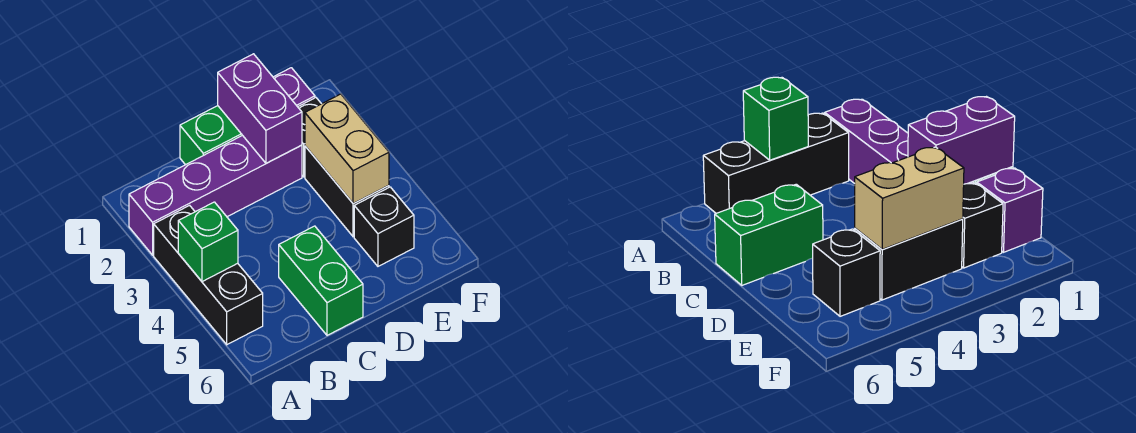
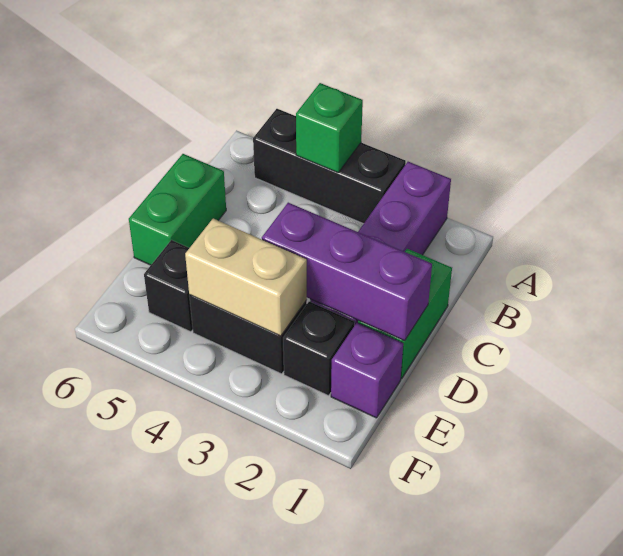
green 1x2 brick [279,226,363,335] -> green 1x2 brick turned to [129,154,226,265]
purple 1x2 brick [218,54,302,163] -> purple 1x3 brick [262,203,432,341]

